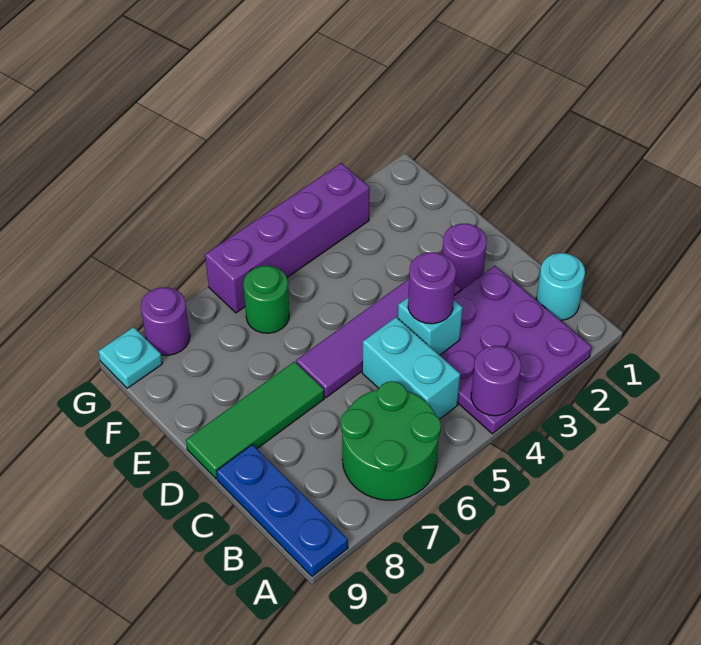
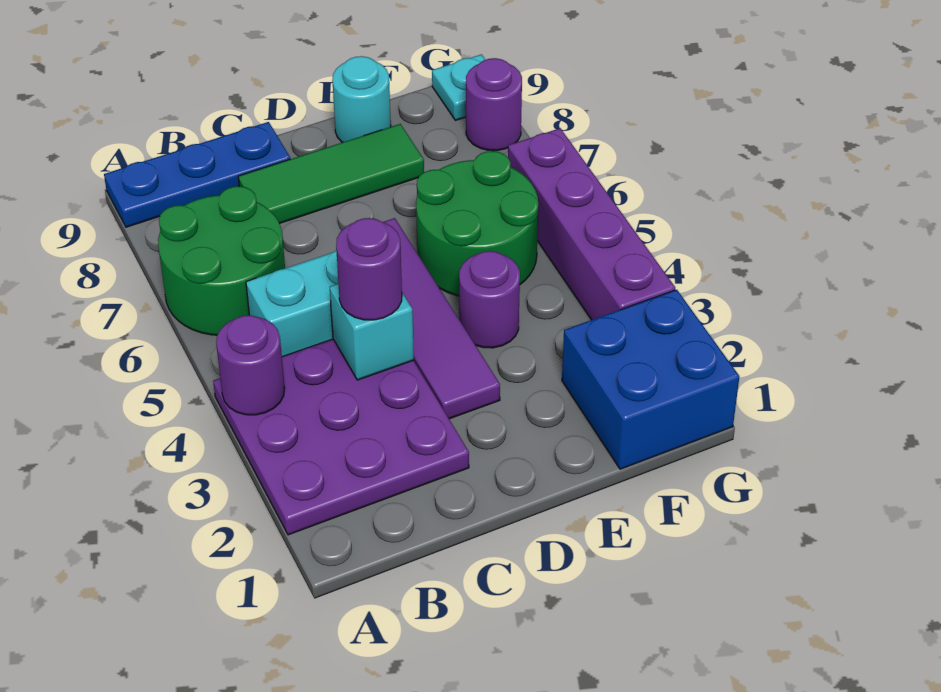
cyan 1x1 round brick [536,253,585,320] -> cyan 1x1 round brick moved to [332,56,391,142]
purple 1x1 round brick [442,224,487,290] -> purple 1x1 round brick moved to [459,251,520,348]
green 1x3 tile [186,361,324,479] -> green 1x3 tile turned to [238,124,424,223]
none -> blue 2x2 brick [562,290,739,469]
green 1x1 round brick [244,266,289,333] -> green 2x2 round brick [416,151,538,296]

